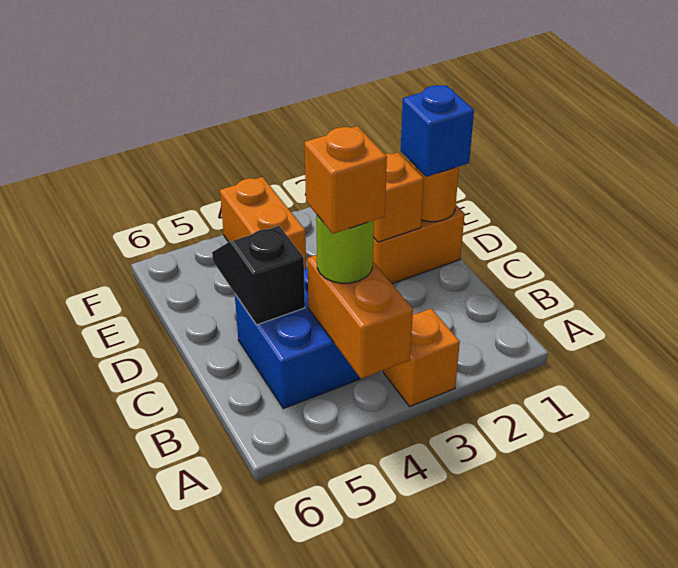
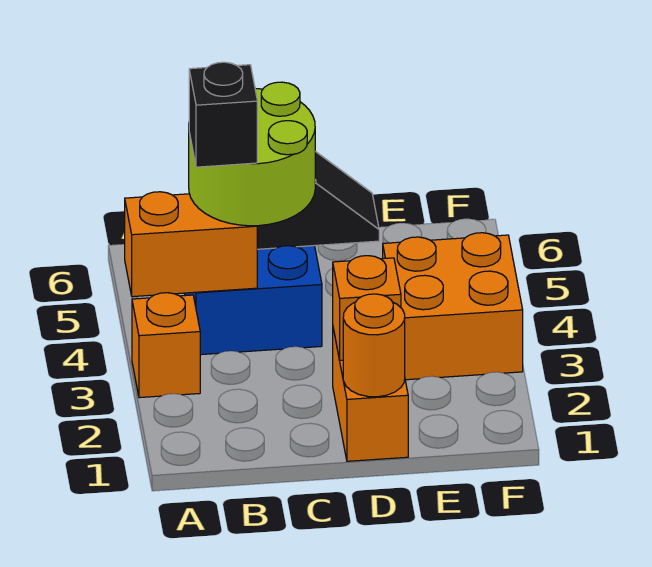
lime 1x1 round brick [316,214,374,283] -> lime 2x2 round brick [189,82,315,226]
orange 1x1 brick [305,126,387,234] -> black 1x1 brick [189,62,257,167]
blue 1x1 brick [401,85,474,177] -> none
orange 1x2 brick [220,177,306,270] -> orange 2x2 brick [383,233,523,380]

